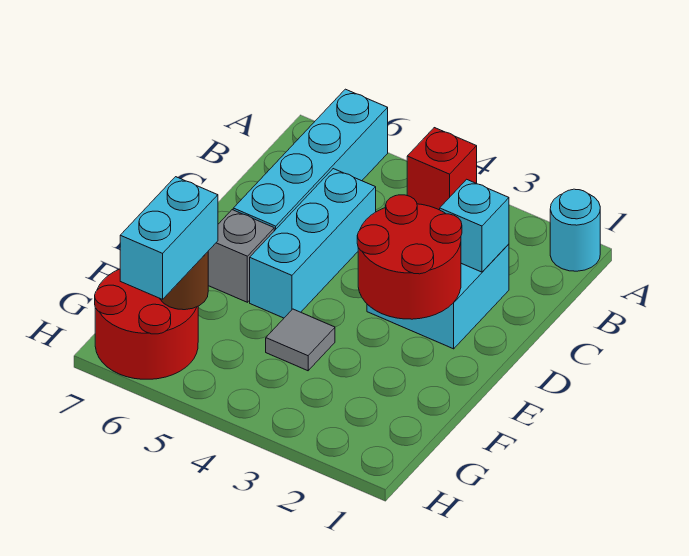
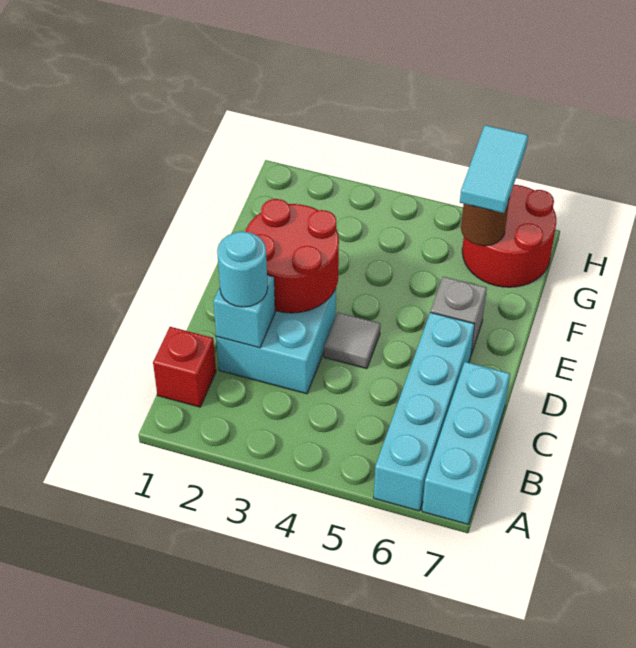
cyan 1x1 round brick [550,189,600,271] -> cyan 1x1 round brick moved to [217,232,268,307]
red 1x1 brick [407,128,477,210] -> red 1x1 brick moved to [153,327,216,407]
cyan 1x3 brick [250,169,376,318] -> cyan 1x3 brick moved to [422,362,510,524]
grey 1x1 tile [266,309,335,371] -> grey 1x1 tile moved to [324,313,380,369]
cyan 1x2 brick [120,177,218,299] -> cyan 1x2 tile [460,125,528,213]

